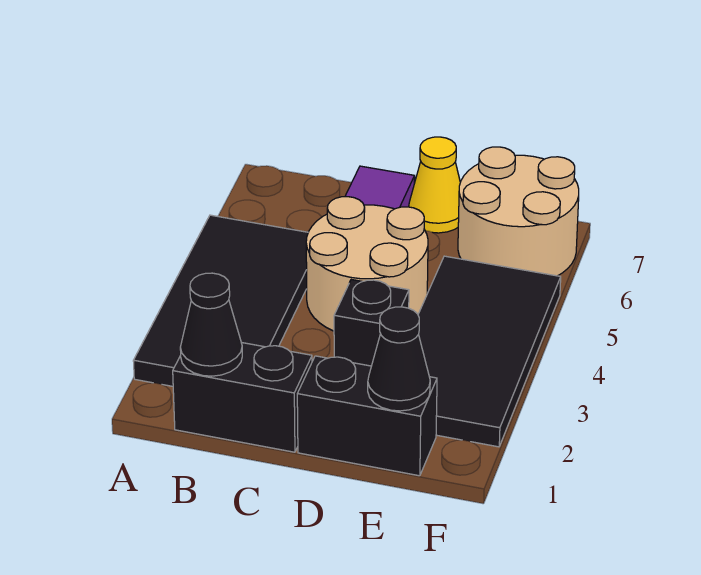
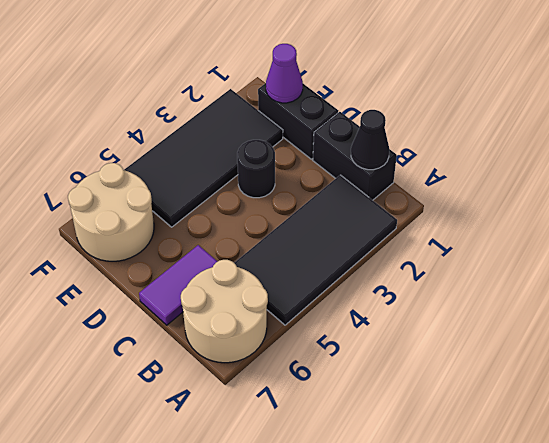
tan 2x2 round brick [306,197,428,331] -> tan 2x2 round brick moved to [181,260,268,363]
black 1x1 brick [334,280,409,366] -> black 1x1 round brick [237,140,275,198]
yellow 1x1 cone [409,137,460,233] -> none
black 1x1 cone [368,307,430,411] -> purple 1x1 cone [266,44,303,103]

